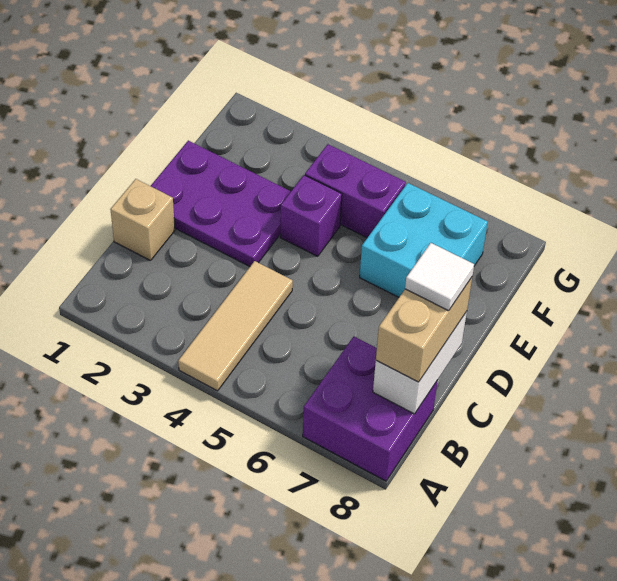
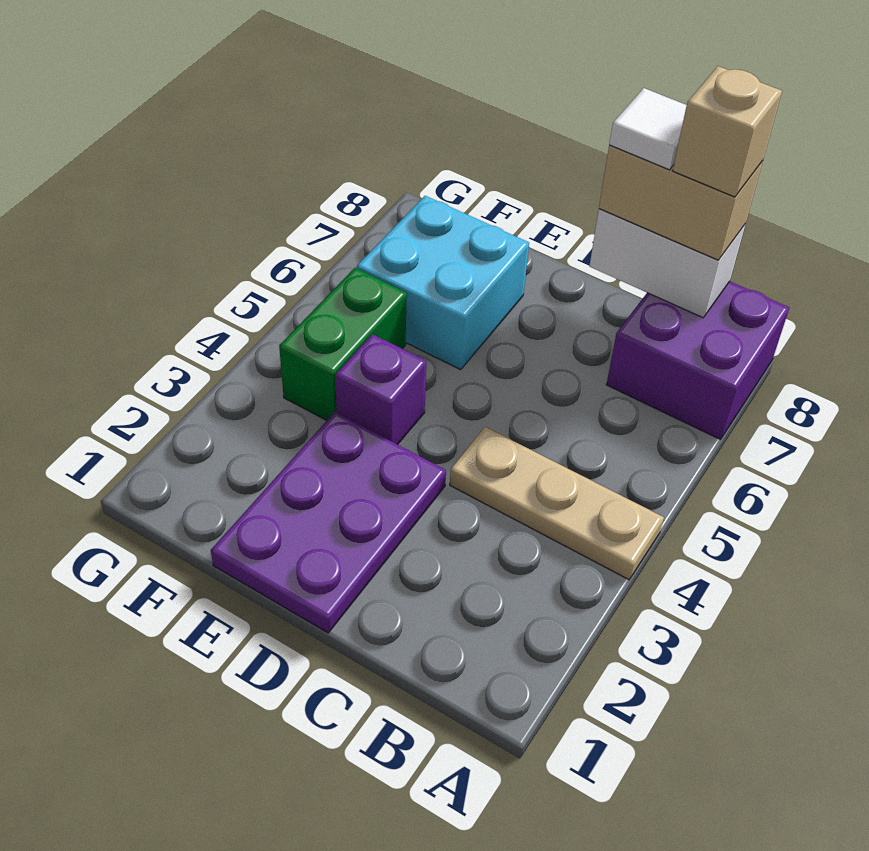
tan 1x3 tile [178,261,293,391] -> tan 1x3 plate [450,427,664,580]
tan 1x1 brick [110,179,175,261] -> tan 1x1 brick moved to [673,66,782,197]
purple 1x2 brick [305,144,406,238] -> green 1x2 brick [279,268,407,420]

